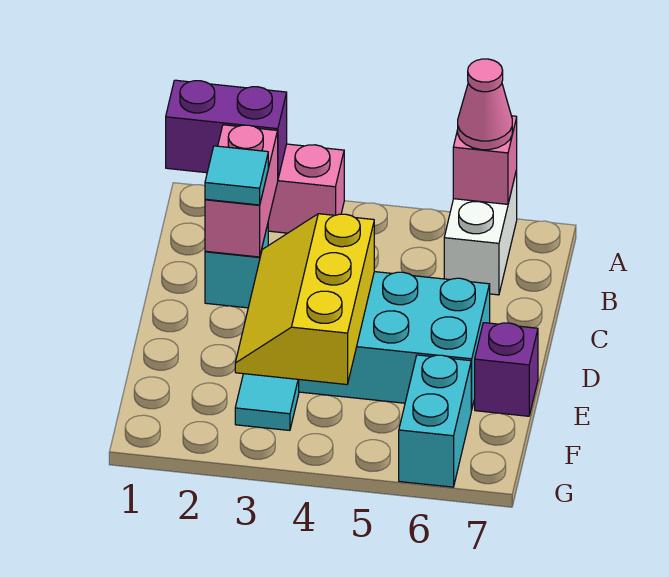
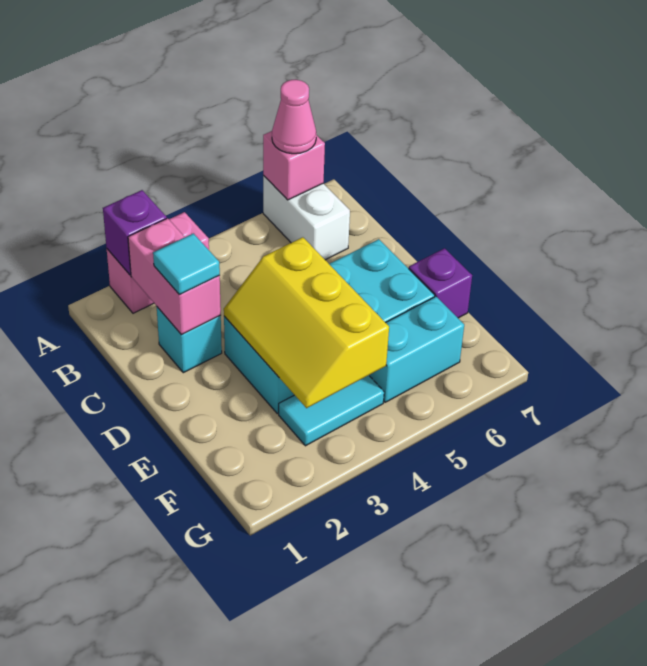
purple 1x2 brick [166,80,287,178] -> purple 1x1 brick [103,190,167,275]
cyan 1x1 tile [235,374,299,430] -> cyan 1x2 tile [279,375,384,446]
cyan 1x2 brick [399,355,471,487] -> cyan 1x2 brick turned to [369,297,464,402]

